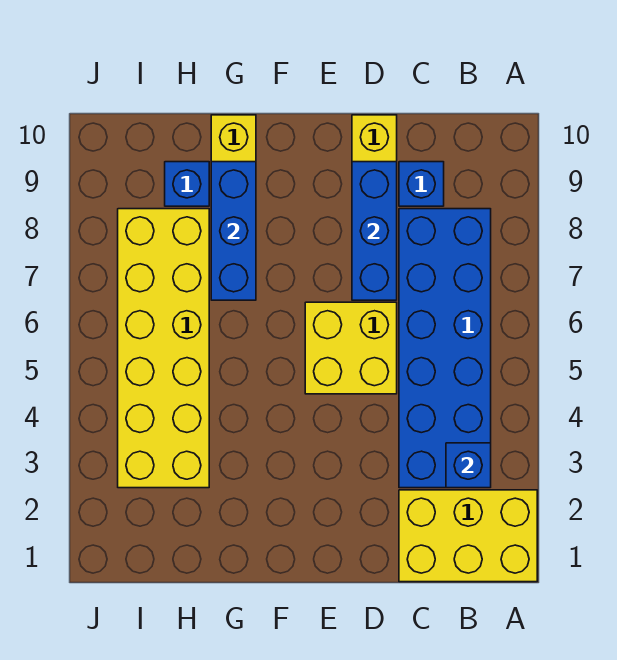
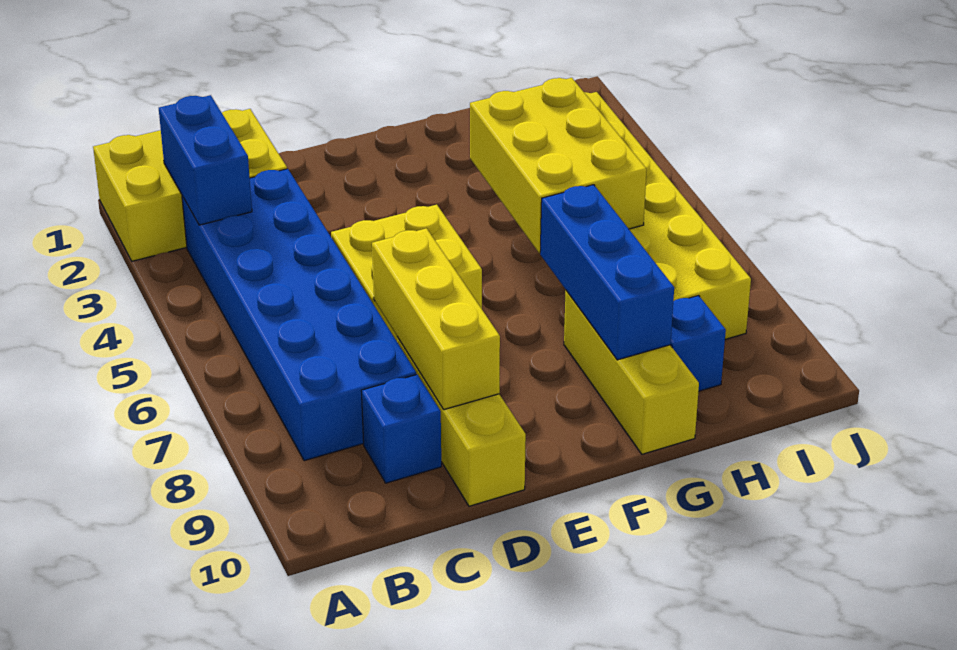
blue 1x1 brick [446,443,491,488] -> blue 1x2 brick [159,95,252,225]
blue 1x3 brick [352,162,397,300] -> yellow 1x3 brick [372,228,500,410]
none -> yellow 2x3 brick [470,78,647,253]

